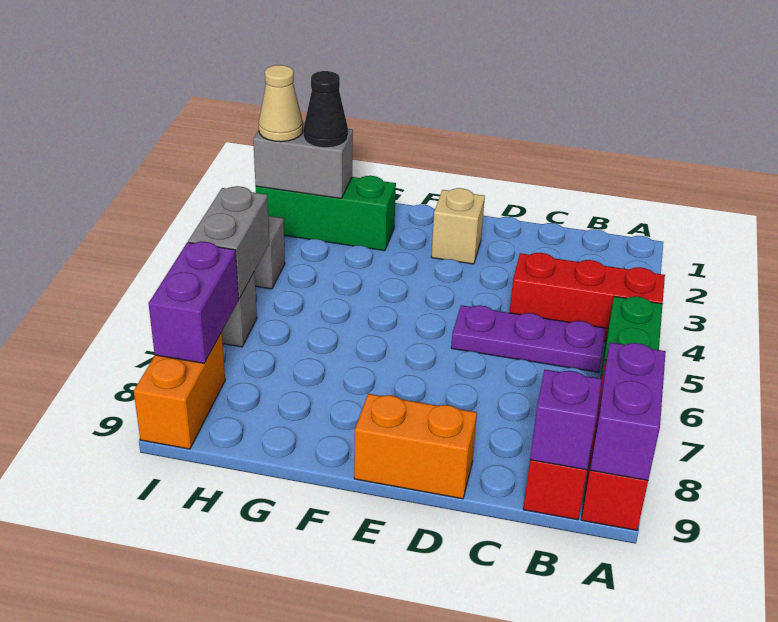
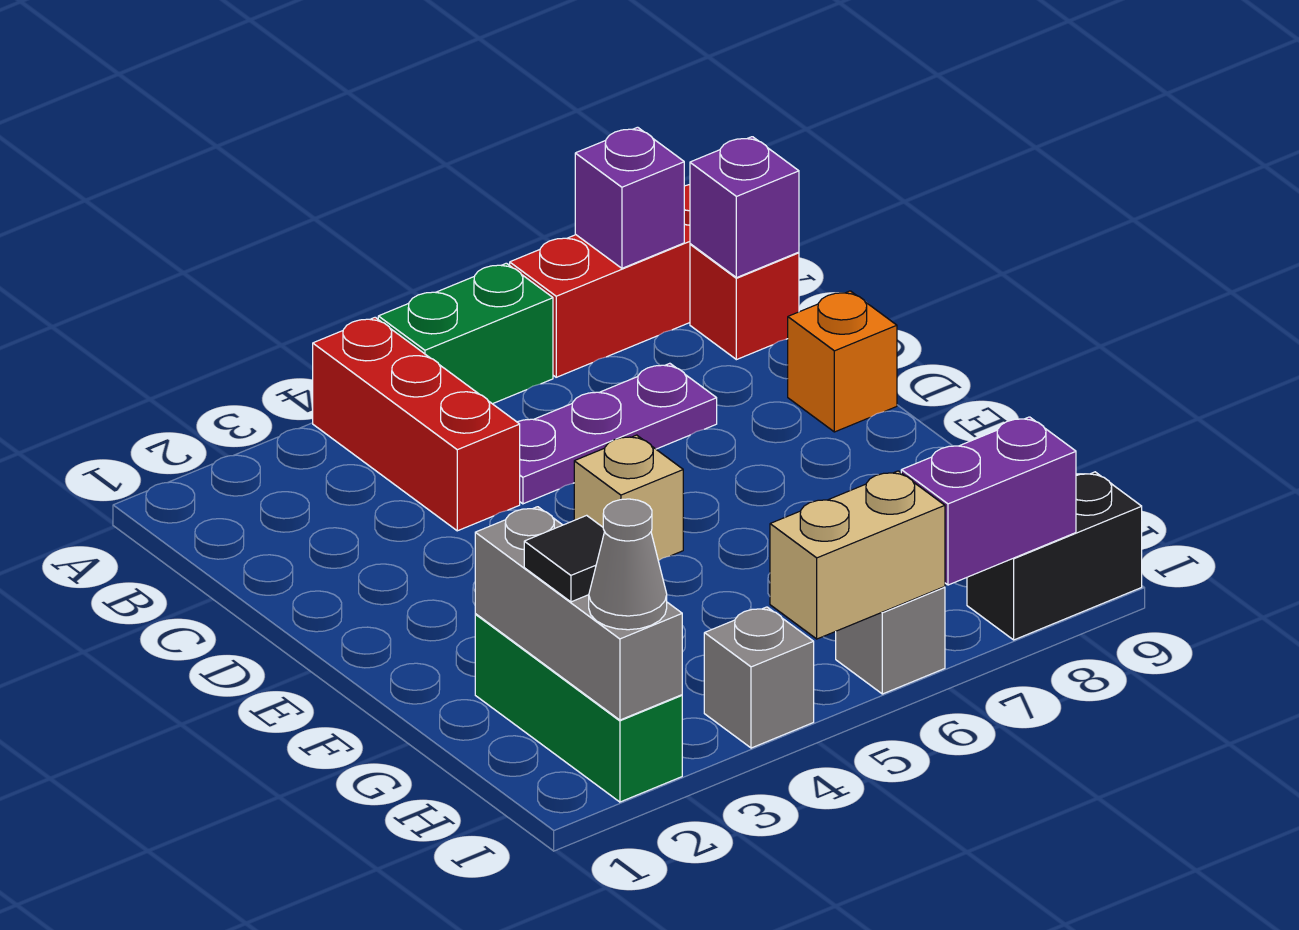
purple 1x2 brick [590,342,666,480] -> purple 1x1 brick [575,127,684,268]
purple 1x3 plate [451,305,606,372] -> purple 1x3 plate turned to [518,363,717,504]
orange 1x2 brick [354,394,477,499] -> orange 1x1 brick [788,291,897,432]
tan 1x1 brick [431,188,485,264] -> tan 1x1 brick moved to [574,435,683,561]
grey 1x2 brick [253,123,353,198] -> grey 1x3 brick [475,507,682,720]
black 1x1 cone [303,71,348,148] -> black 1x1 tile [524,515,605,602]
tan 1x1 cone [259,65,303,142] -> grey 1x1 cone [589,499,667,630]
grey 1x2 brick [188,186,269,299] -> tan 1x2 brick [770,471,945,639]
orange 1x2 brick [134,333,225,449] -> black 1x2 brick [967,472,1142,640]

